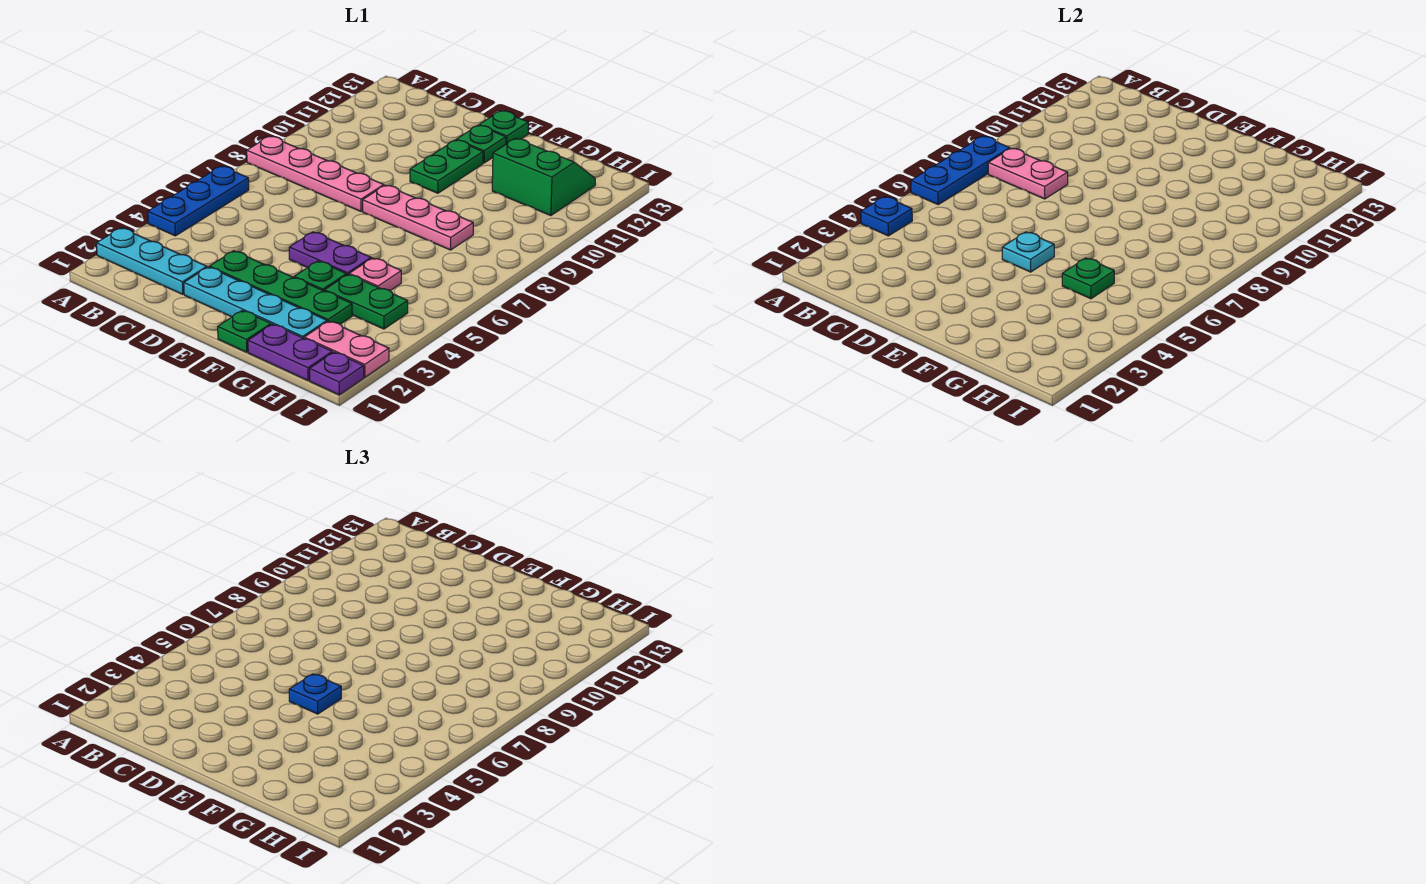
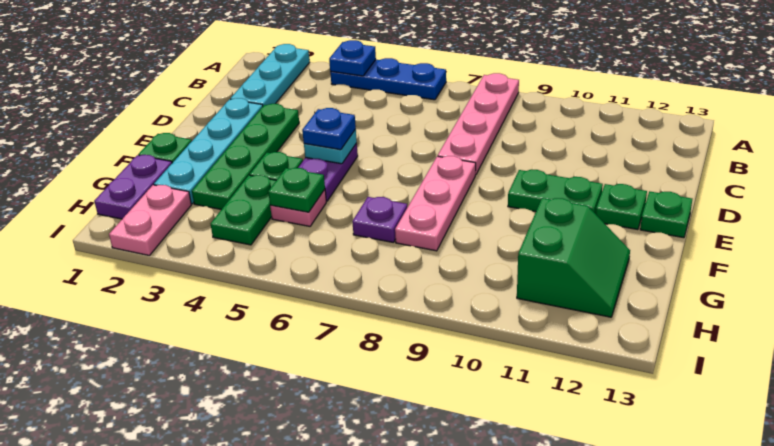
blue 1x3 plate [911,136,1010,204] -> none
pink 1x2 plate [988,148,1068,199] -> none
purple 1x1 plate [310,352,364,395] -> purple 1x1 plate moved to [352,197,407,243]

